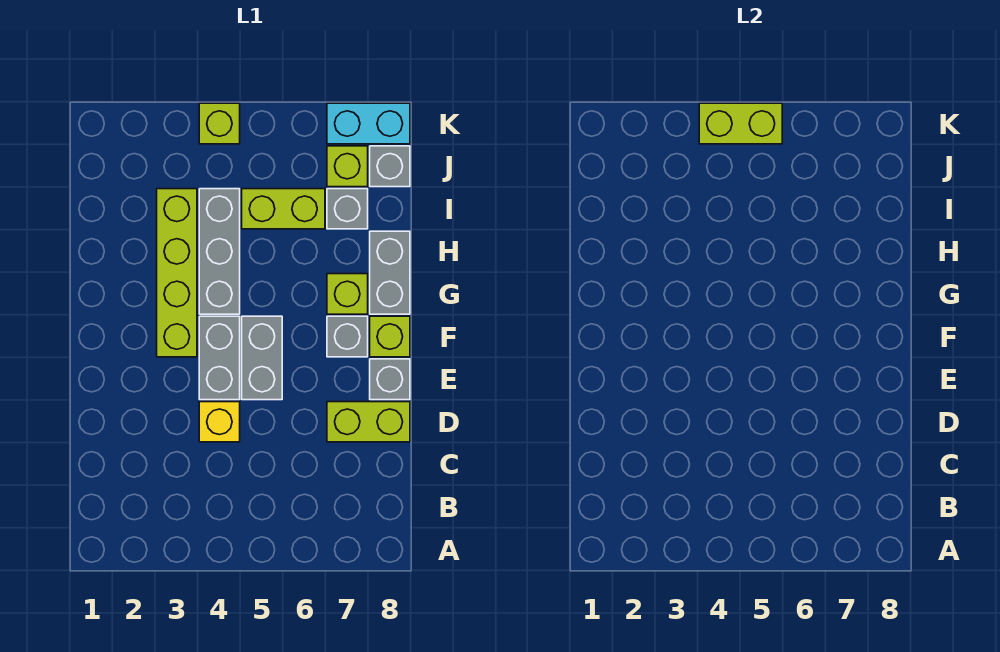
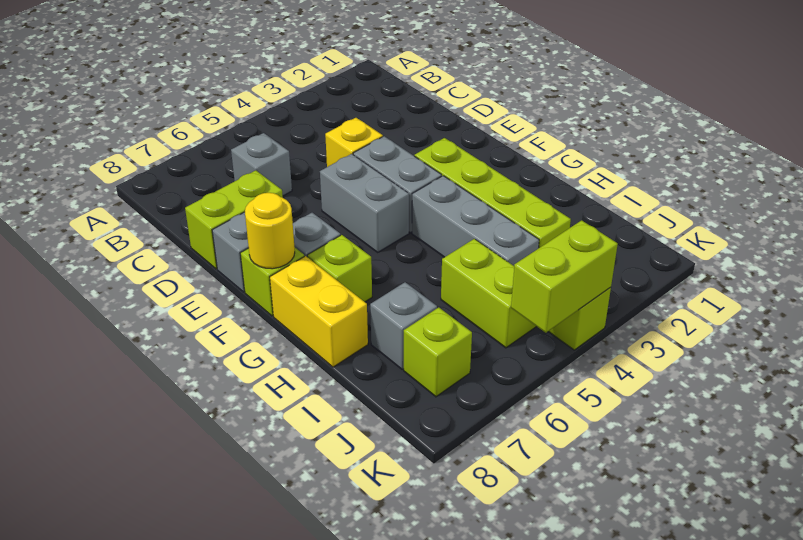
none -> yellow 1x1 round brick [245,193,295,269]
grey 1x2 brick [370,231,410,314] -> yellow 1x2 brick [270,256,368,367]
lime 1x2 brick [242,189,325,229] -> lime 1x2 brick turned to [441,239,537,348]
grey 1x1 brick [370,146,410,187] -> grey 1x1 brick moved to [231,133,292,196]
cyan 1x2 brick [327,103,410,144] -> none

